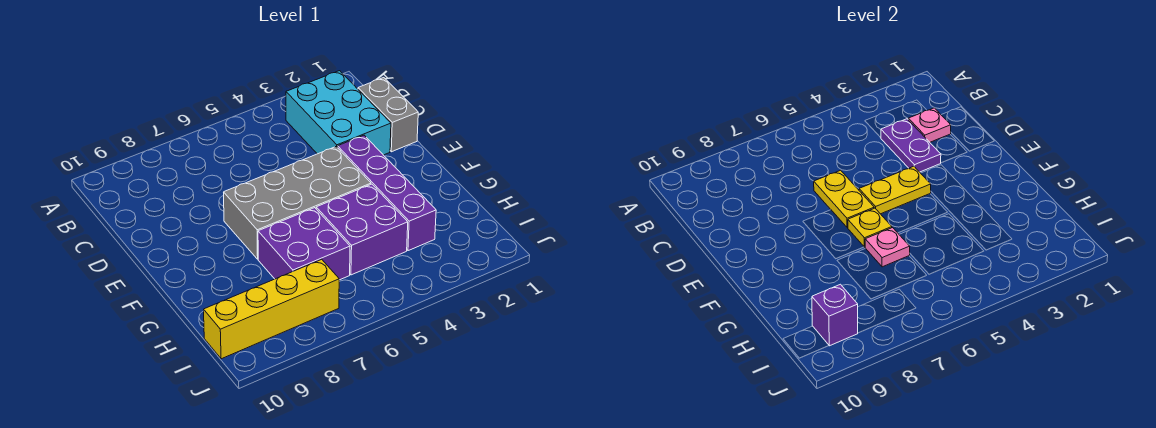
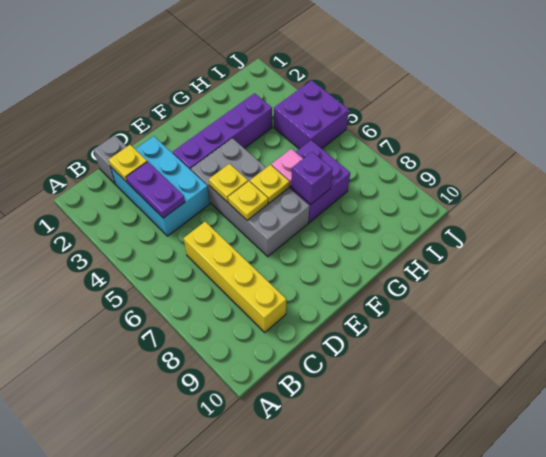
cyan 2x3 brick [286,71,391,155] -> cyan 2x3 brick turned to [110,136,210,236]
grey 1x2 brick [358,78,418,152] -> grey 1x1 brick [94,135,127,184]
pink 1x1 plate [908,108,951,142] -> yellow 1x1 plate [108,145,147,182]
purple 1x2 plate [881,119,941,172] -> purple 1x2 plate turned to [126,162,185,218]
yellow 1x2 plate [814,170,874,228] -> yellow 1x1 plate [228,181,268,220]
yellow 1x2 plate [859,166,931,214] -> yellow 1x1 plate [209,164,248,202]
purple 2x2 brick [316,184,408,275] -> purple 2x2 brick moved to [274,80,349,149]
yellow 1x4 brick [204,259,339,359] -> yellow 1x4 brick moved to [184,222,286,332]
purple 1x1 brick [812,284,858,346] -> purple 1x1 brick moved to [291,152,332,204]

